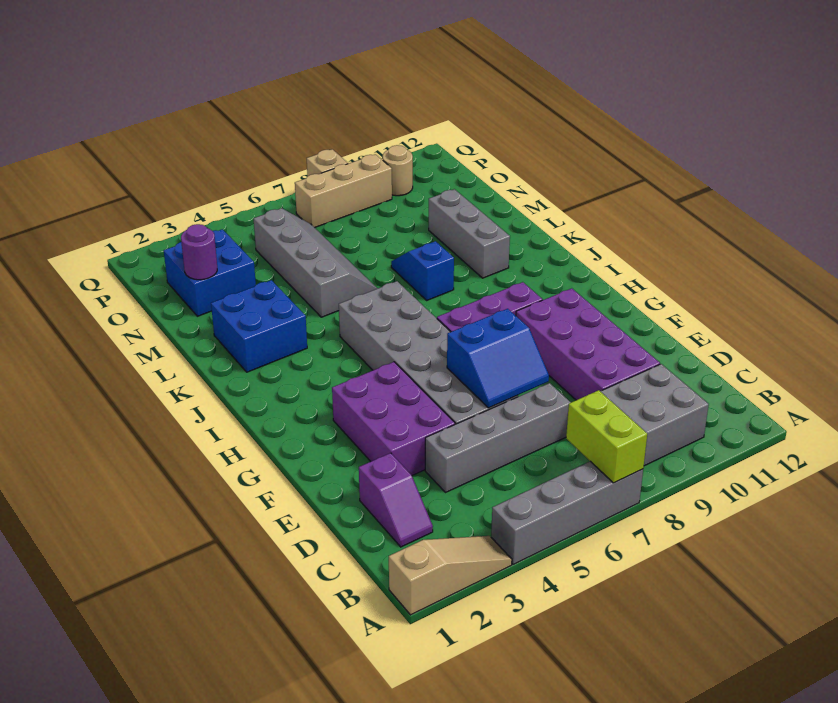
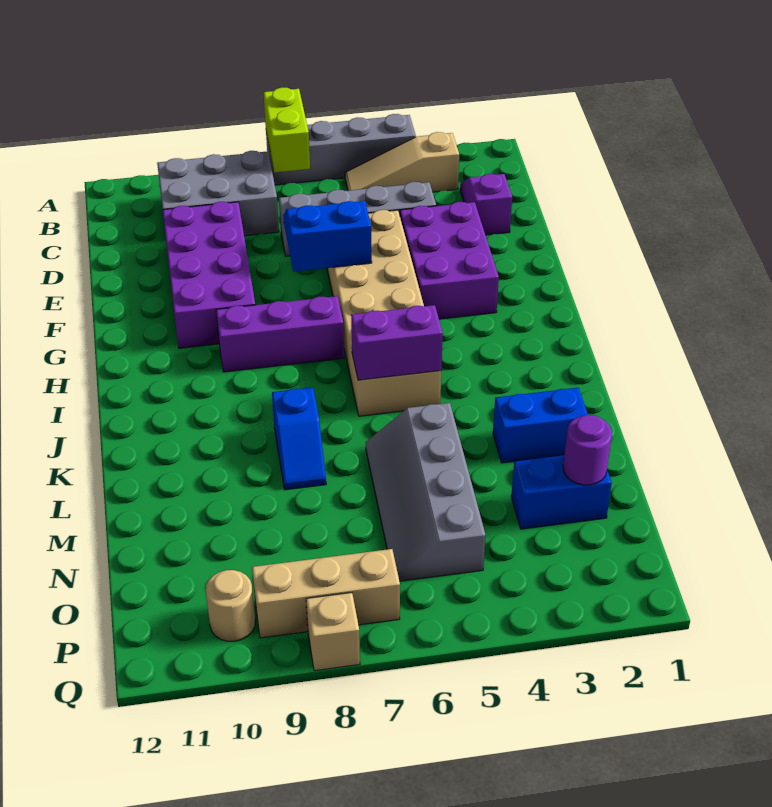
tan 1x3 slope [389,536,512,615] -> tan 1x3 slope moved to [345,132,459,192]
grey 2x6 brick [339,281,518,424] -> tan 2x6 brick [327,210,441,416]
none -> purple 1x2 brick [351,305,443,380]
blue 2x2 brick [211,280,307,372] -> blue 1x2 brick [493,388,588,463]
grey 1x3 brick [429,189,510,278] -> none
blue 2x2 brick [164,229,256,316] -> blue 1x2 brick [511,455,612,529]

